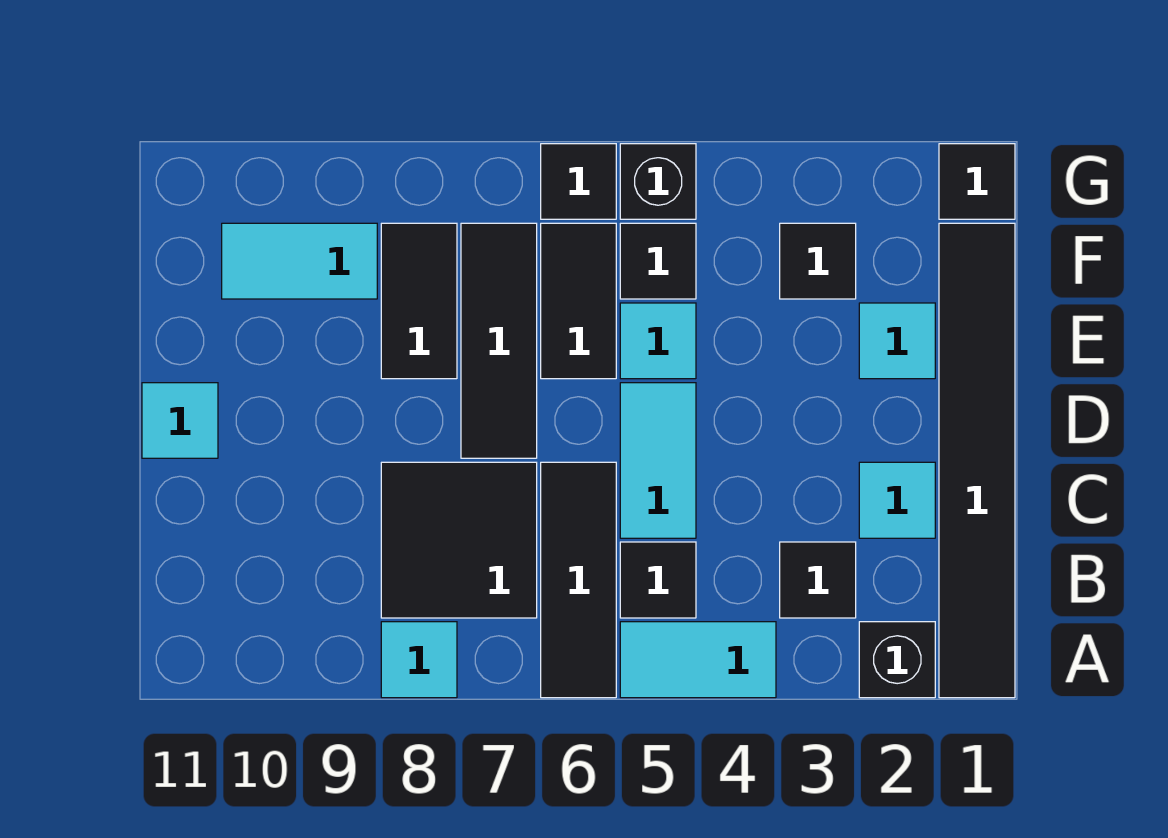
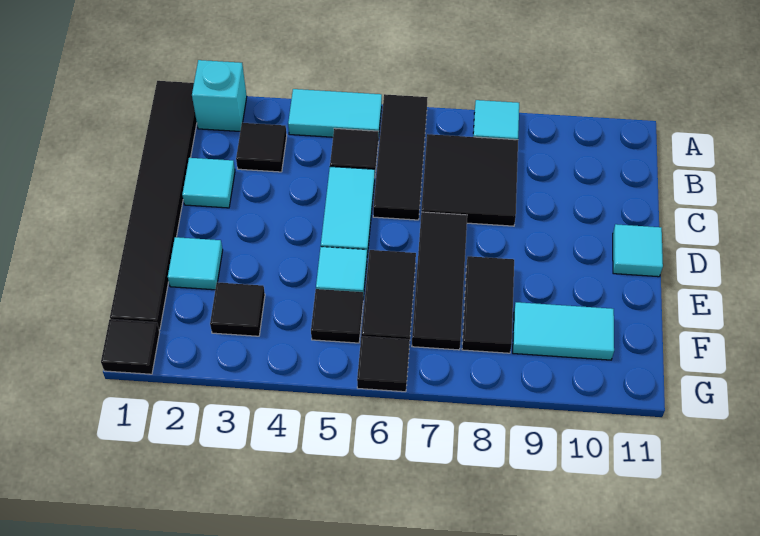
black 1x1 brick [859,622,935,698] -> cyan 1x1 brick [192,60,247,131]
black 1x1 brick [620,144,696,219] -> none

